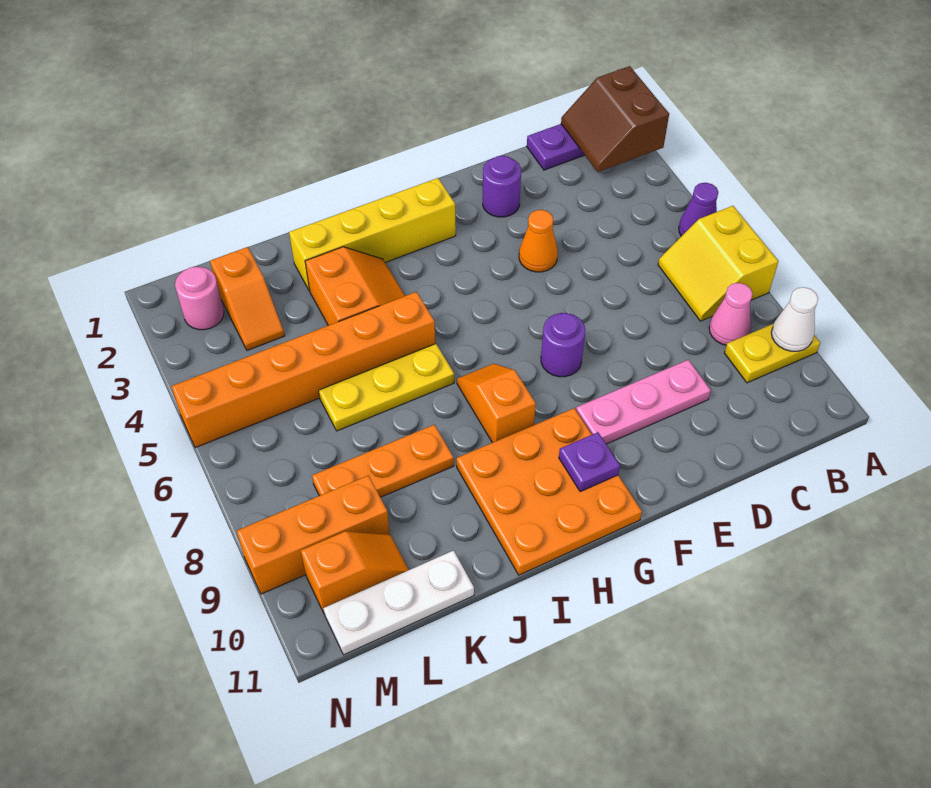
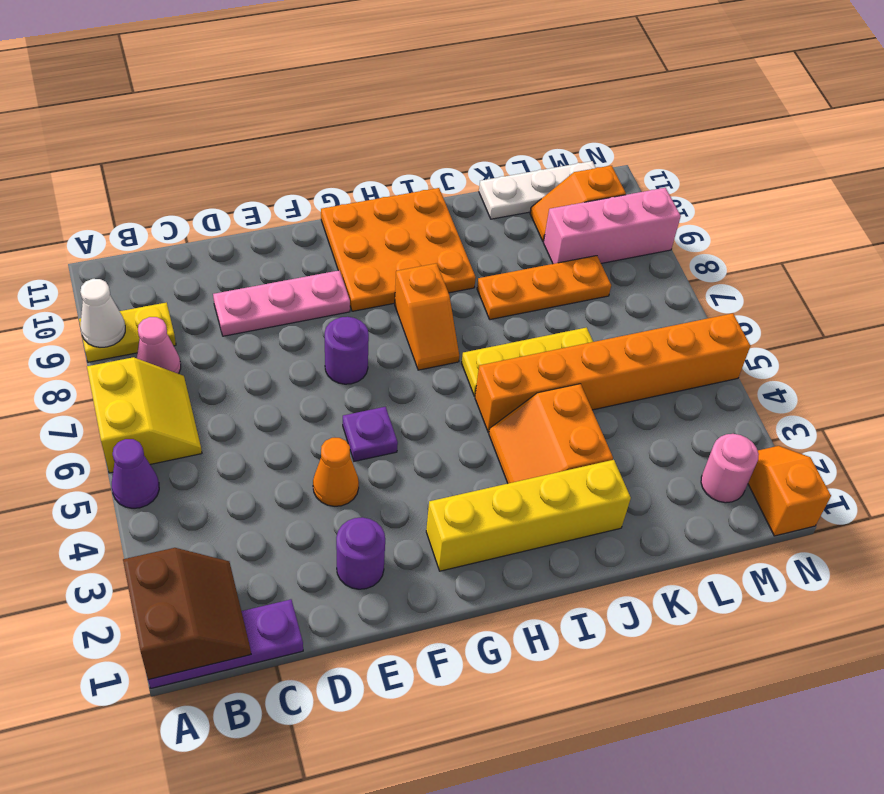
purple 1x1 plate [559,432,620,492] -> purple 1x1 plate moved to [343,407,398,461]
orange 1x2 slope [210,247,284,350] -> orange 1x2 slope moved to [748,446,831,536]
orange 1x3 brick [237,475,390,594] -> pink 1x3 brick [544,188,681,264]

